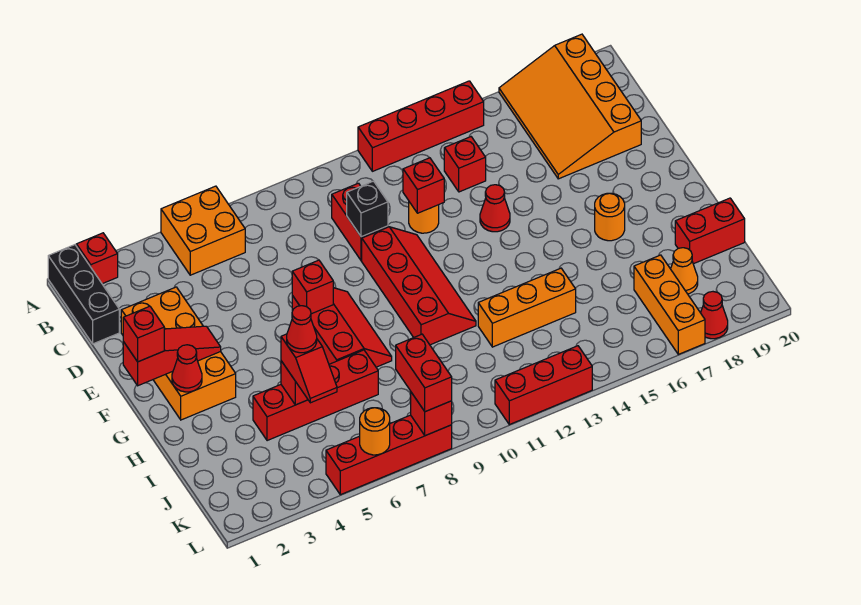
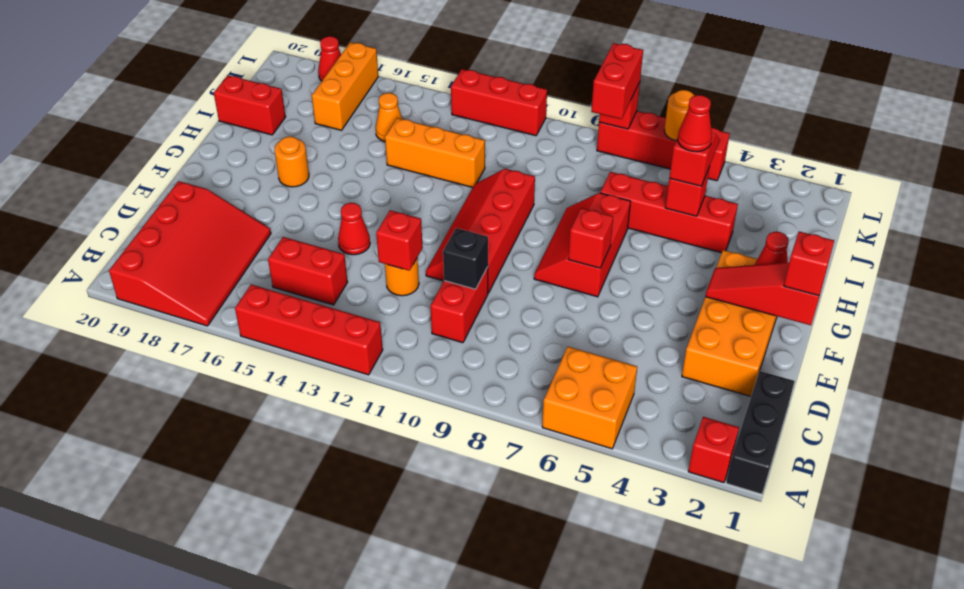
orange 3x4 slope [499,34,641,179] -> red 3x4 slope [109,181,271,326]
red 1x1 brick [444,137,486,192] -> red 1x2 brick [268,237,347,305]
orange 1x1 cone [671,248,698,294] -> orange 1x1 cone moved to [376,93,402,142]

